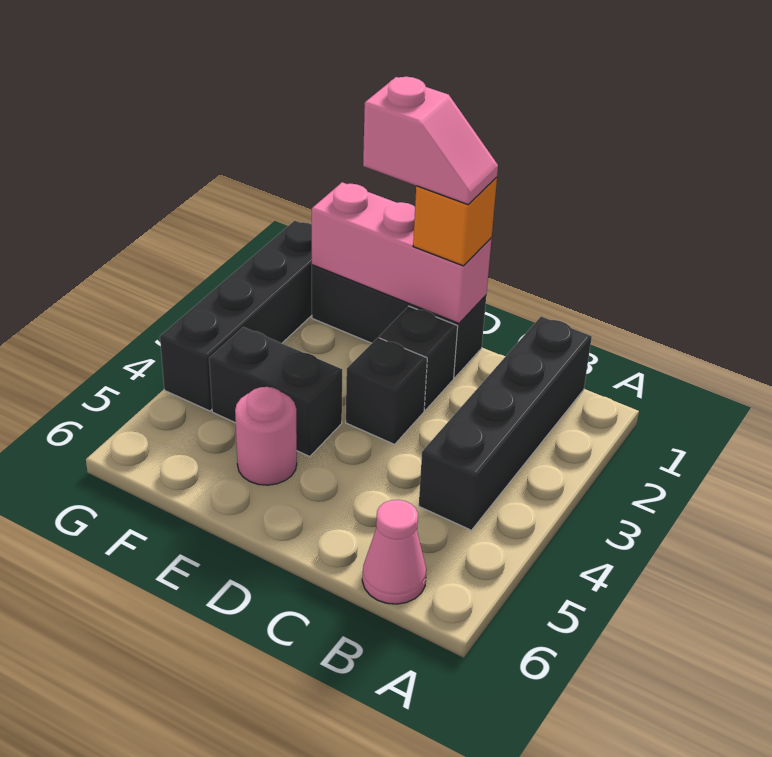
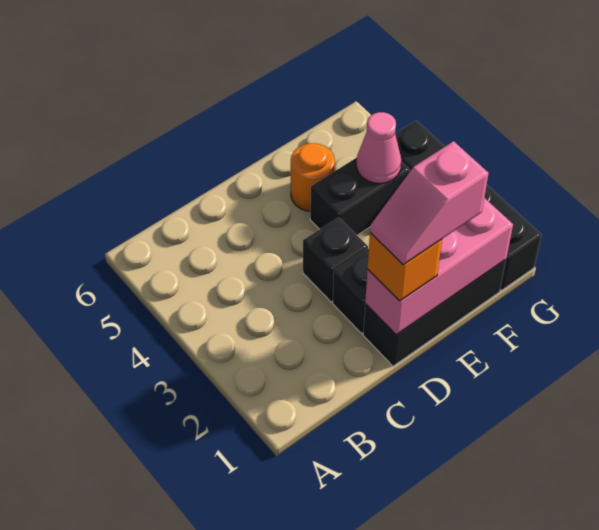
black 1x4 brick [419,316,592,530] -> none
pink 1x1 cone [362,500,426,604] -> pink 1x1 cone moved to [356,112,401,183]
pink 1x1 round brick [235,387,297,485] -> orange 1x1 round brick [291,143,335,211]

